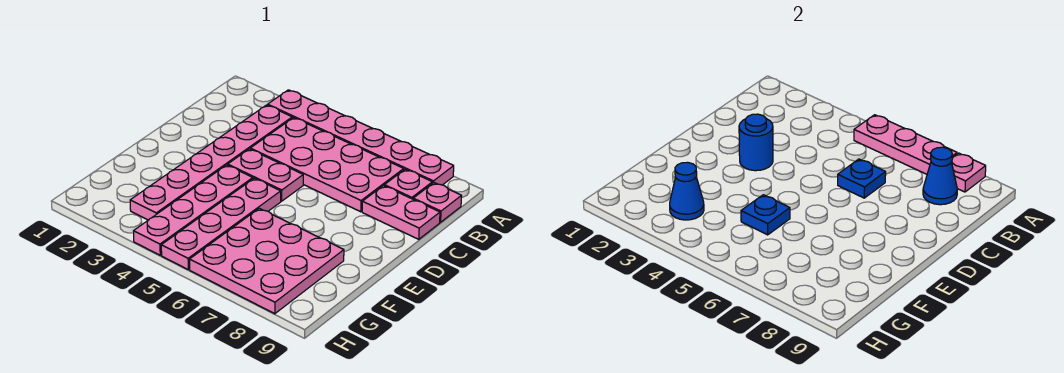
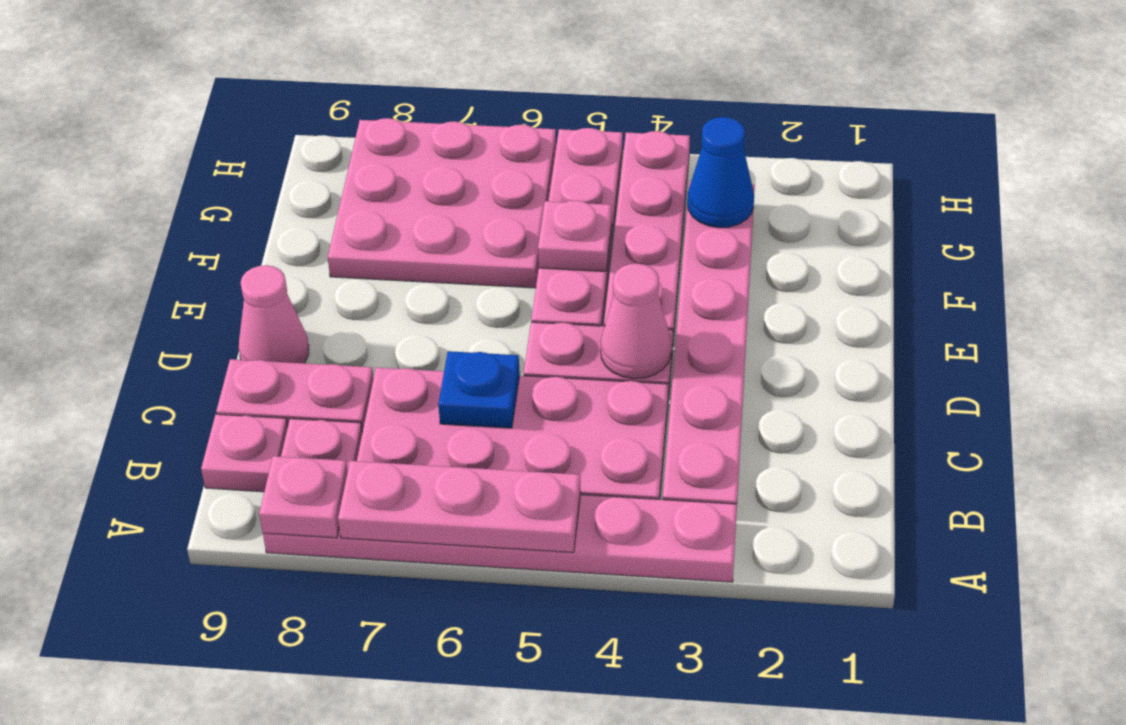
blue 1x1 cone [923,147,957,205] -> none
blue 1x1 round brick [739,114,773,171] -> none
none -> pink 1x1 cone [601,264,671,379]
none -> pink 1x1 cone [239,265,309,363]
blue 1x1 plate [741,195,790,235] -> pink 1x1 plate [538,201,612,271]

